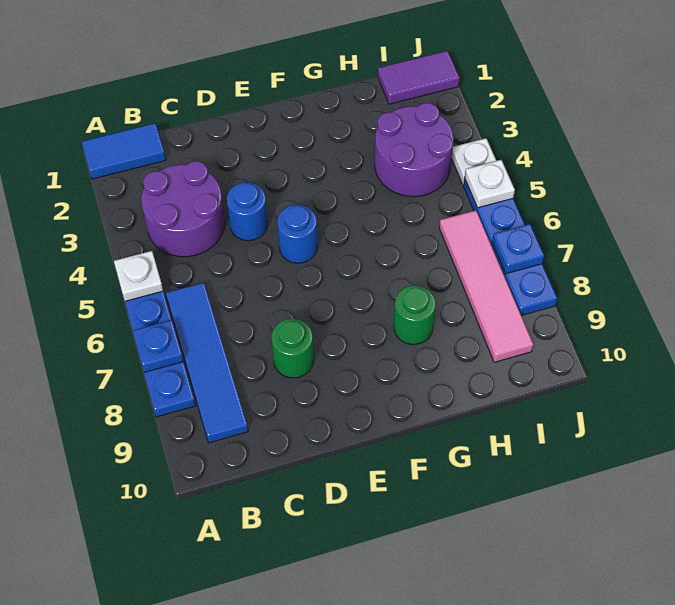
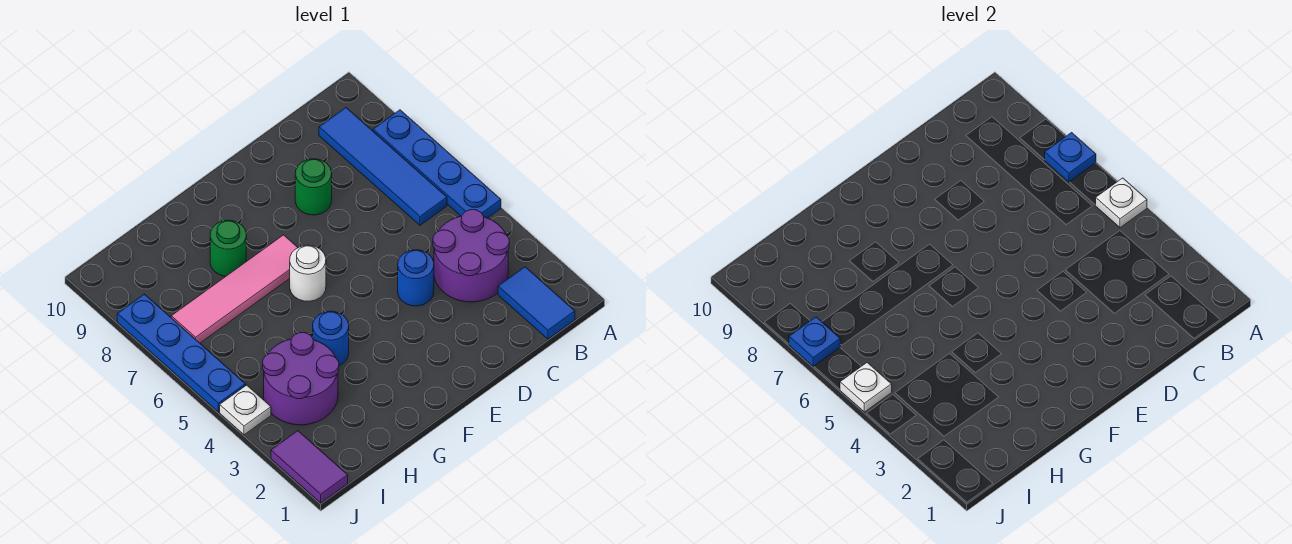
blue 1x2 tile [82,123,166,179] -> blue 1x2 tile turned to [498,267,575,339]
blue 1x1 round brick [277,205,318,263] -> blue 1x1 round brick moved to [313,311,349,366]
none -> white 1x1 round brick [290,245,326,301]
purple 1x2 tile [378,51,460,104] -> purple 1x2 tile turned to [271,431,348,503]
pink 1x4 tile [439,210,533,362] -> pink 1x4 tile turned to [171,235,298,343]

